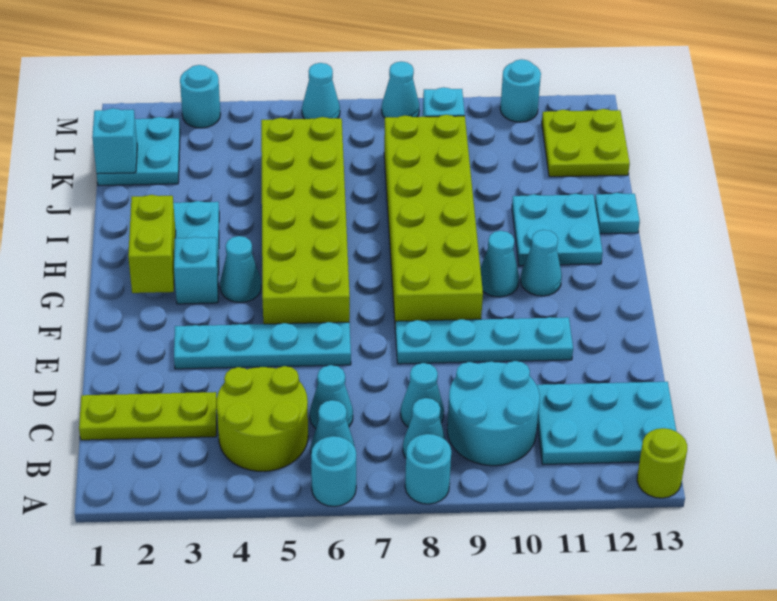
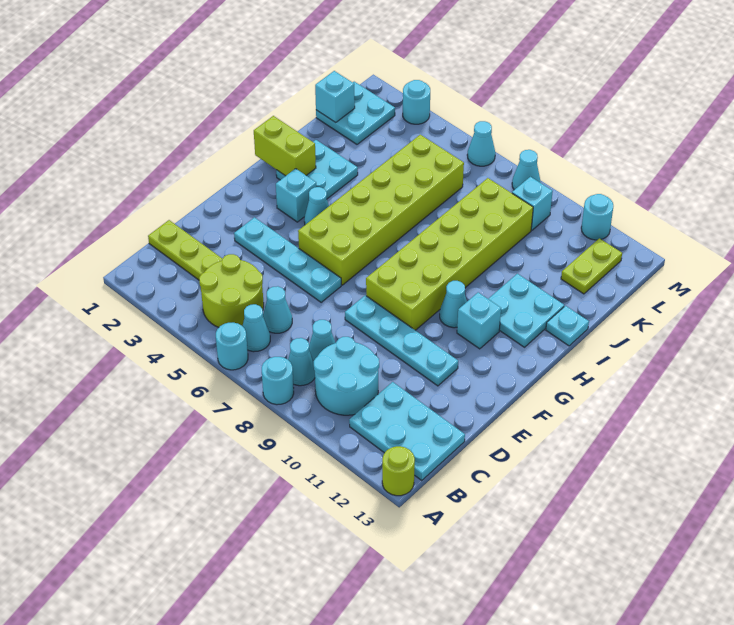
lime 1x2 brick [128,195,176,293] -> lime 1x2 brick turned to [254,116,316,176]
cyan 1x1 cone [521,230,562,296] -> cyan 1x1 brick [457,292,501,349]
lime 2x2 plate [542,109,630,177] -> lime 1x2 plate [561,238,622,294]

